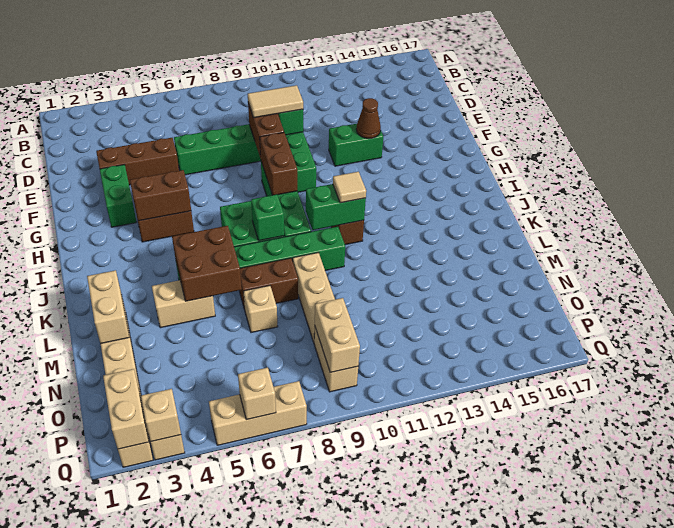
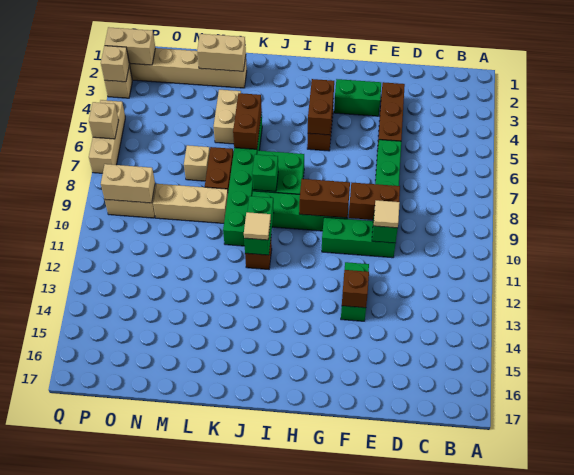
tan 1x2 tile [248,85,303,118] -> tan 1x1 tile [373,200,400,228]
brown 1x1 cone [356,98,381,138] -> brown 1x1 brick [342,270,369,308]
brown 2x2 brick [172,226,242,301] -> brown 1x2 brick [233,93,262,149]

